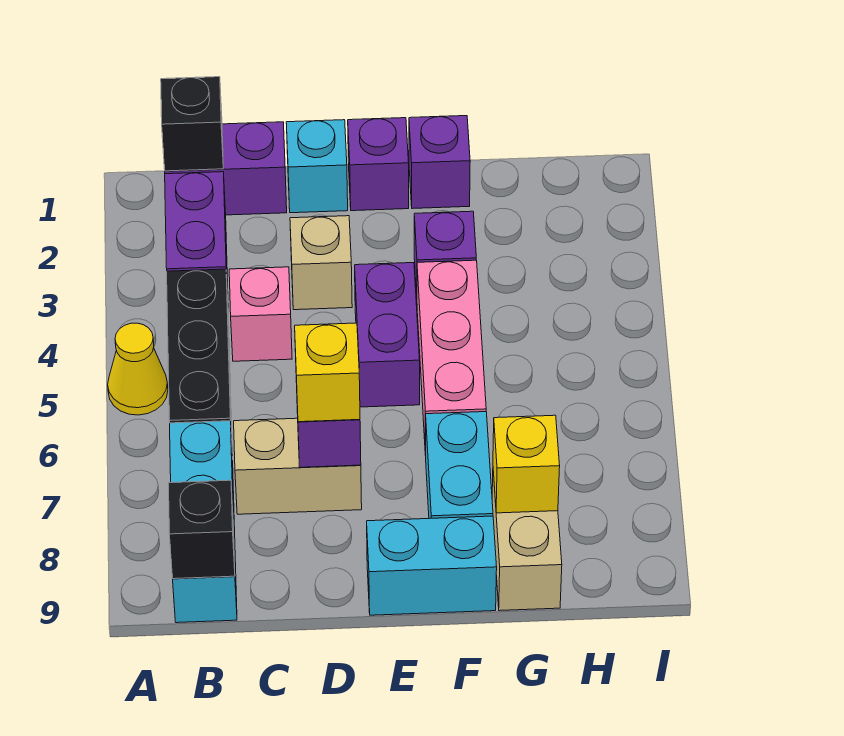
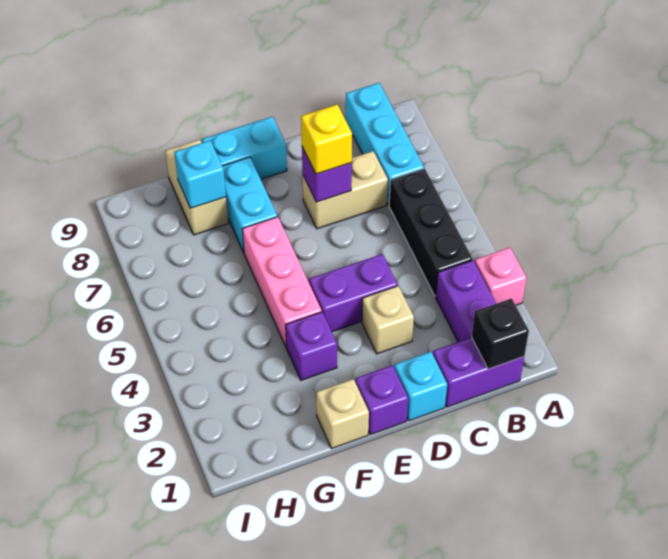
yellow 1x1 cone [108,323,168,415] -> none
black 1x1 brick [168,480,235,579] -> none
pink 1x1 brick [229,267,292,361] -> pink 1x1 brick moved to [475,248,526,305]
purple 1x2 brick [355,263,420,407] -> purple 1x2 brick turned to [309,254,398,332]
purple 1x1 brick [409,116,470,209] -> tan 1x1 brick [316,379,369,449]
yellow 1x1 brick [493,415,560,513] -> cyan 1x1 brick [174,141,226,208]

